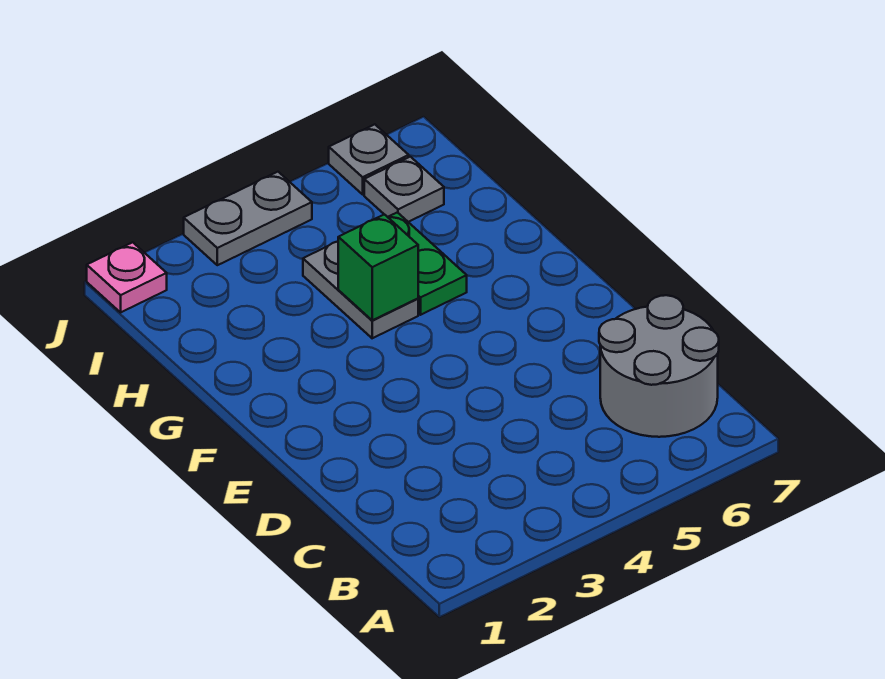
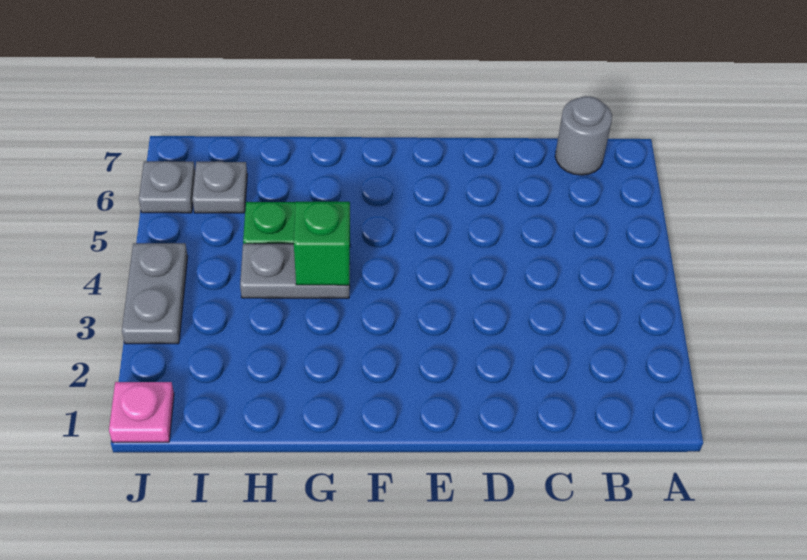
grey 2x2 round brick [599,295,719,437] -> grey 1x1 round brick [555,96,612,175]

